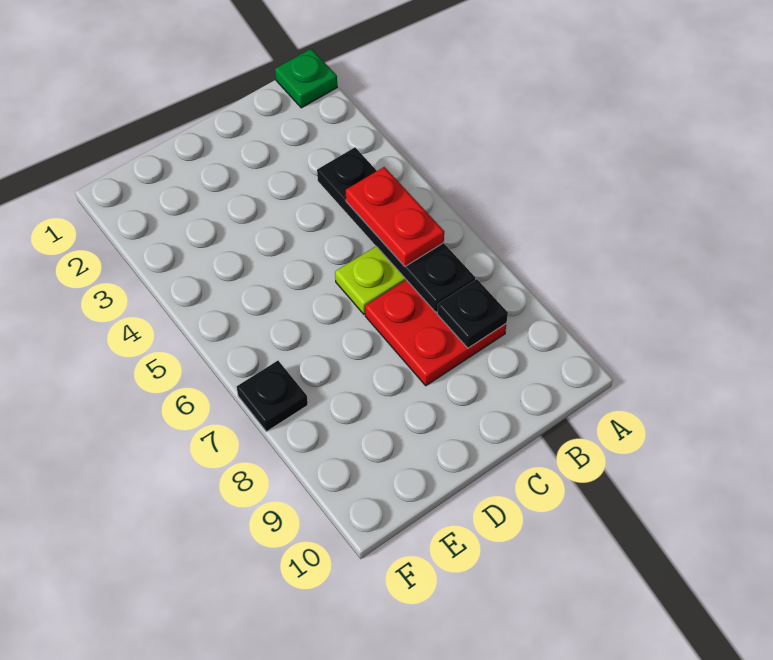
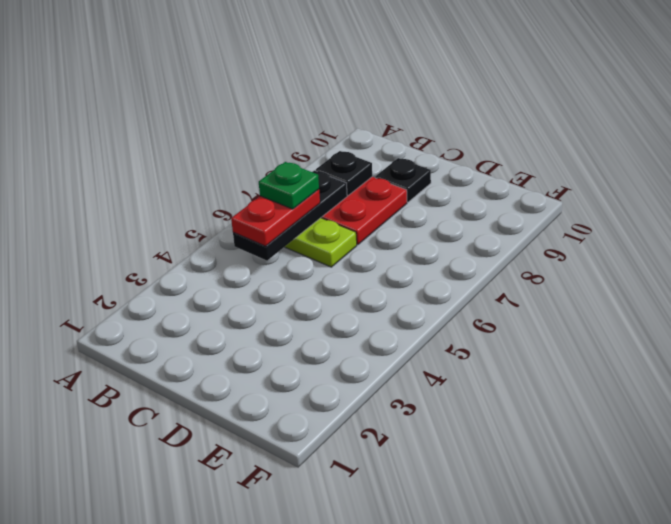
green 1x1 plate [275,49,337,108] -> green 1x1 plate moved to [259,162,319,209]
black 1x4 plate [317,148,475,312] -> black 1x3 plate [233,170,347,261]
black 1x1 plate [237,361,308,432] -> black 1x1 plate moved to [375,158,431,202]

